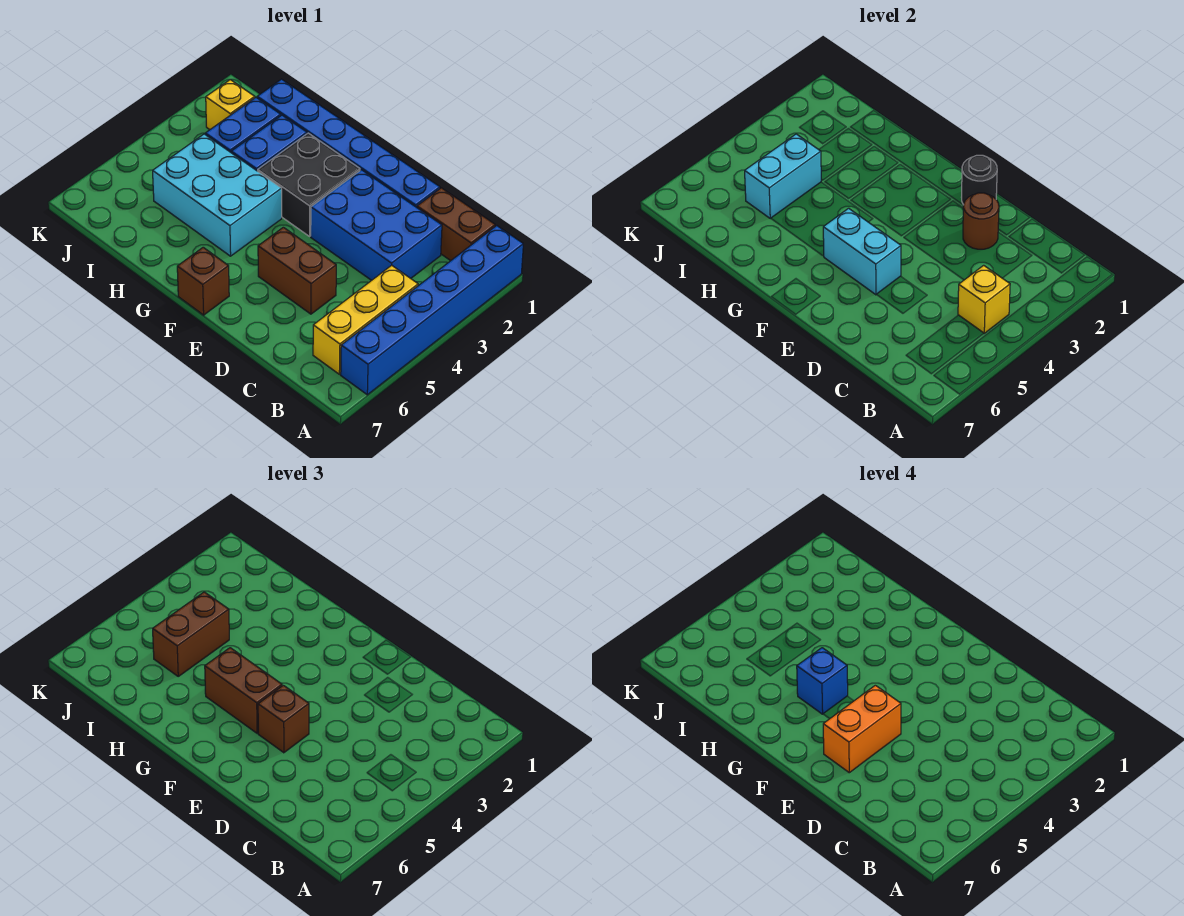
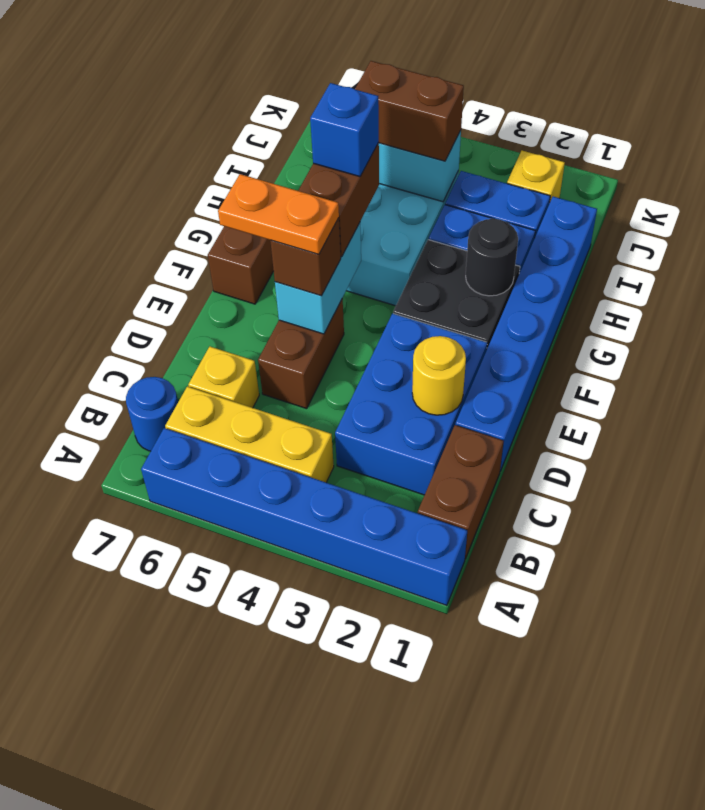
yellow 1x1 brick [958,265,1010,333] -> yellow 1x1 brick moved to [188,347,259,408]
none -> blue 1x1 round brick [126,377,178,451]
brown 1x1 round brick [963,193,999,249] -> yellow 1x1 round brick [412,336,466,415]
black 1x1 round brick [962,155,997,205] -> black 1x1 round brick moved to [466,219,518,296]
orange 1x2 brick [823,685,901,773] -> orange 1x2 plate [218,174,339,254]

